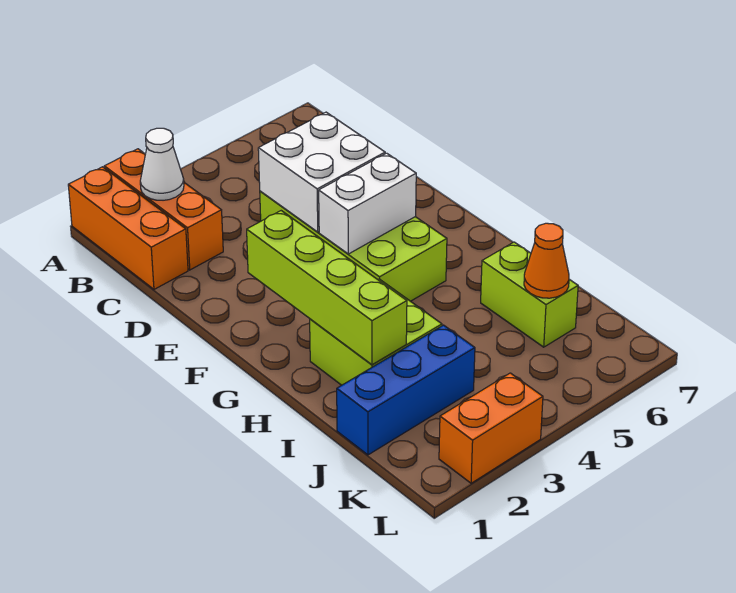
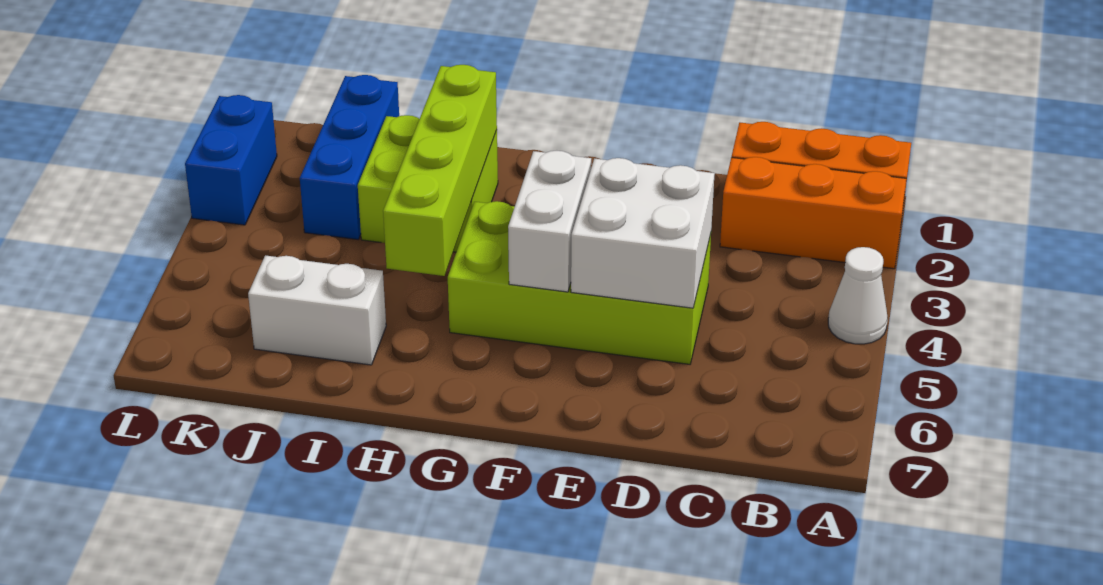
white 1x1 cone [140,128,184,200] -> white 1x1 cone moved to [828,247,888,344]
lime 1x4 brick [247,211,407,365] -> lime 1x4 brick turned to [383,65,497,276]
lime 1x2 brick [481,242,578,347] -> white 1x2 brick [248,255,386,365]
orange 1x1 cone [524,223,569,298] -> none
orange 1x2 brick [439,373,543,483] -> blue 1x2 brick [185,95,277,225]

